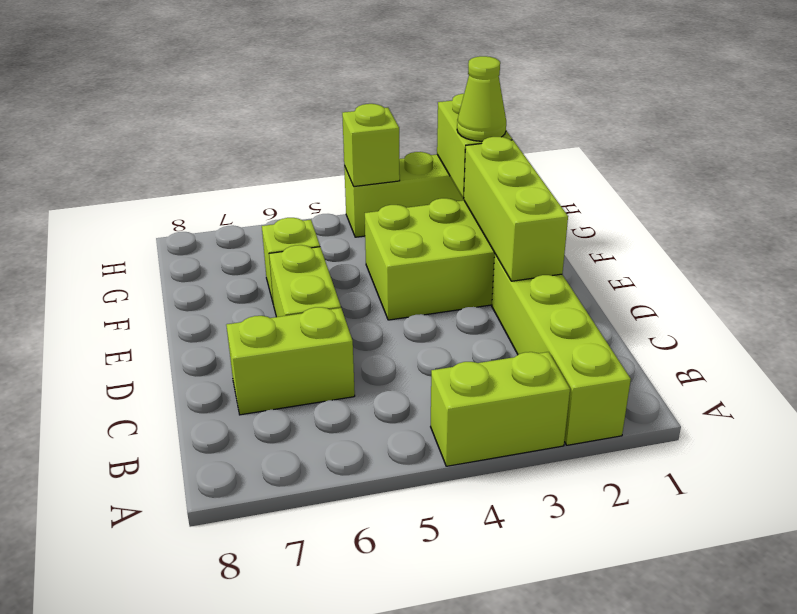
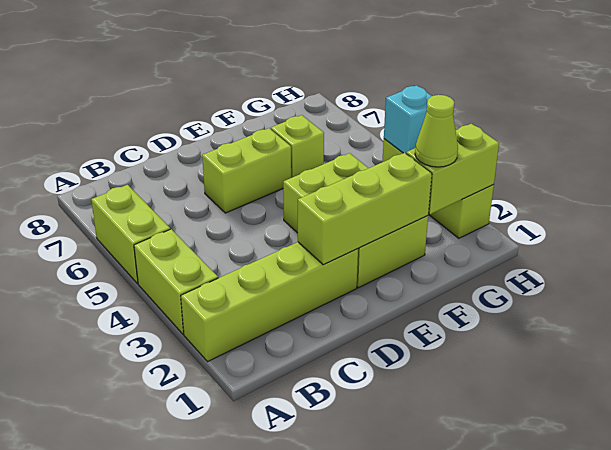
lime 1x2 brick [226,307,355,415] -> lime 1x2 brick moved to [91,185,170,284]
lime 1x1 brick [342,104,400,186] -> cyan 1x1 brick [384,85,431,153]

